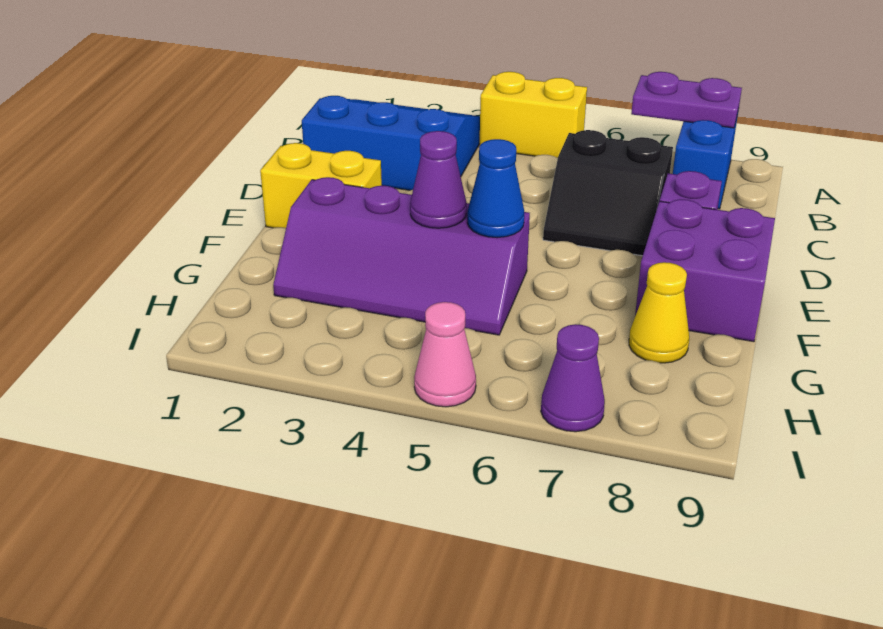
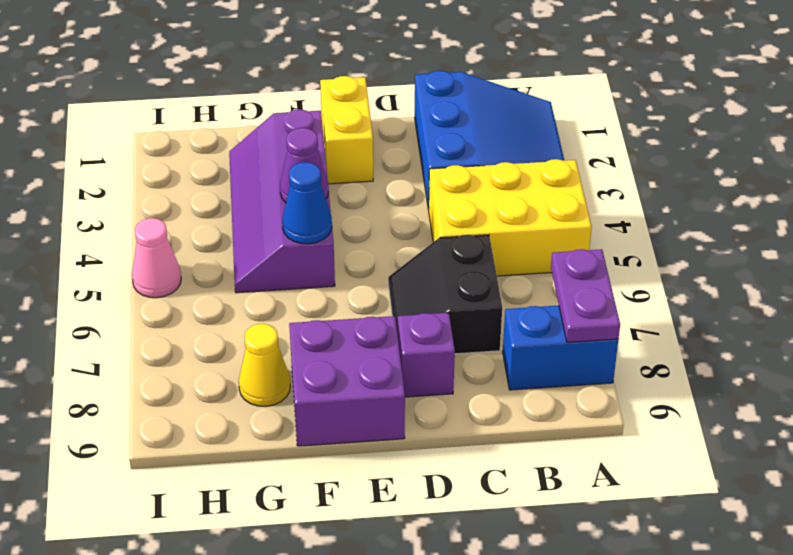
yellow 1x2 brick [480,72,587,158] -> yellow 2x3 brick [429,159,592,276]
purple 1x1 cone [541,324,605,432] -> none

